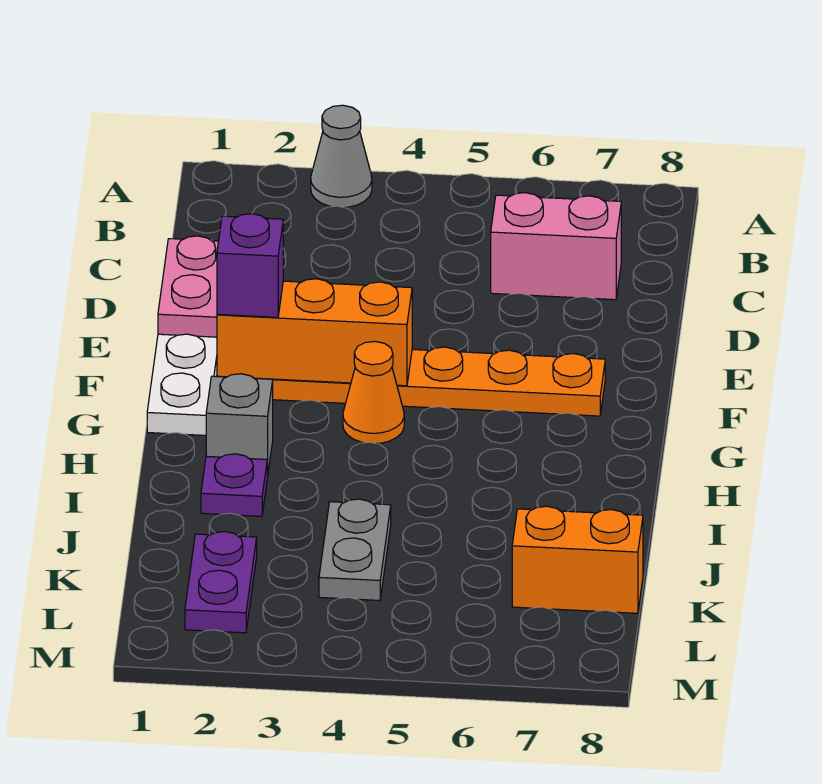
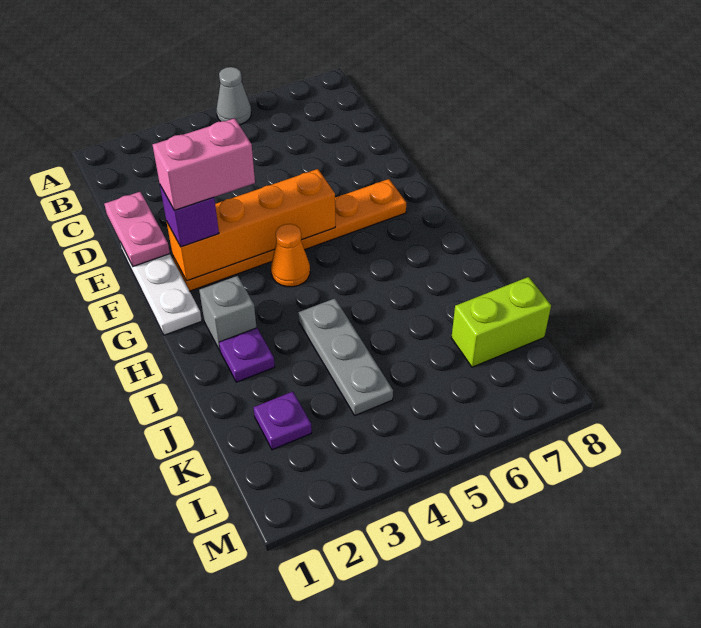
grey 1x1 cone [311,105,372,207] -> grey 1x1 cone moved to [217,67,251,125]
pink 1x2 brick [491,193,621,300] -> pink 1x2 brick moved to [153,118,255,211]
orange 1x3 brick [217,279,412,386] -> orange 1x4 brick [166,169,335,281]
grey 1x2 plate [319,499,391,600] -> grey 1x3 plate [298,298,393,415]
purple 1x2 plate [185,532,257,633] -> purple 1x1 plate [253,392,312,450]
orange 1x2 brick [512,506,643,613] -> lime 1x2 brick [451,277,551,367]

